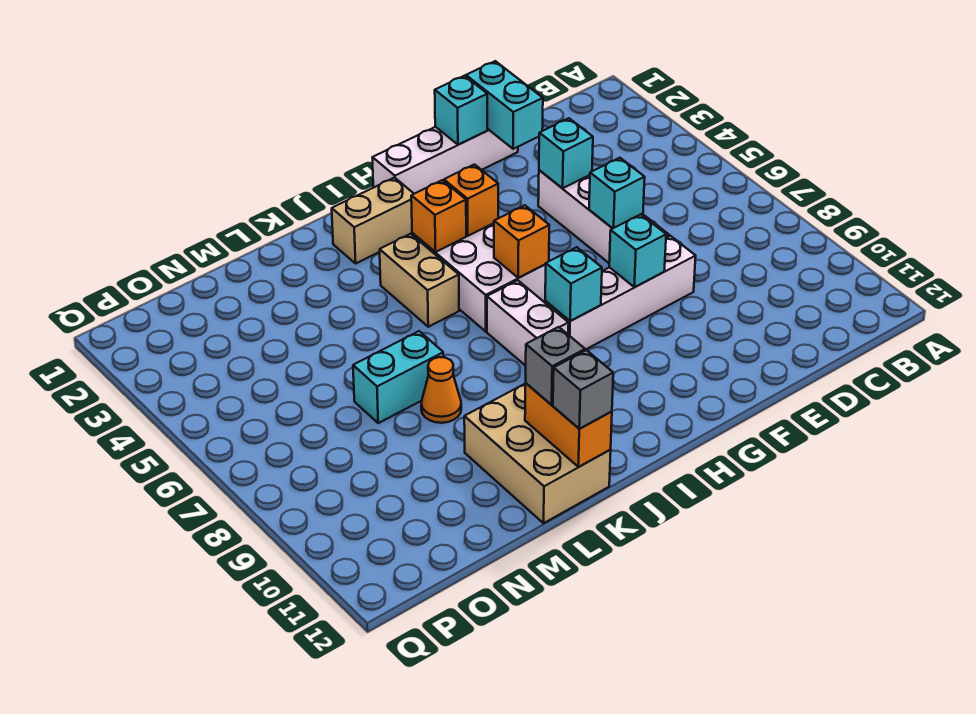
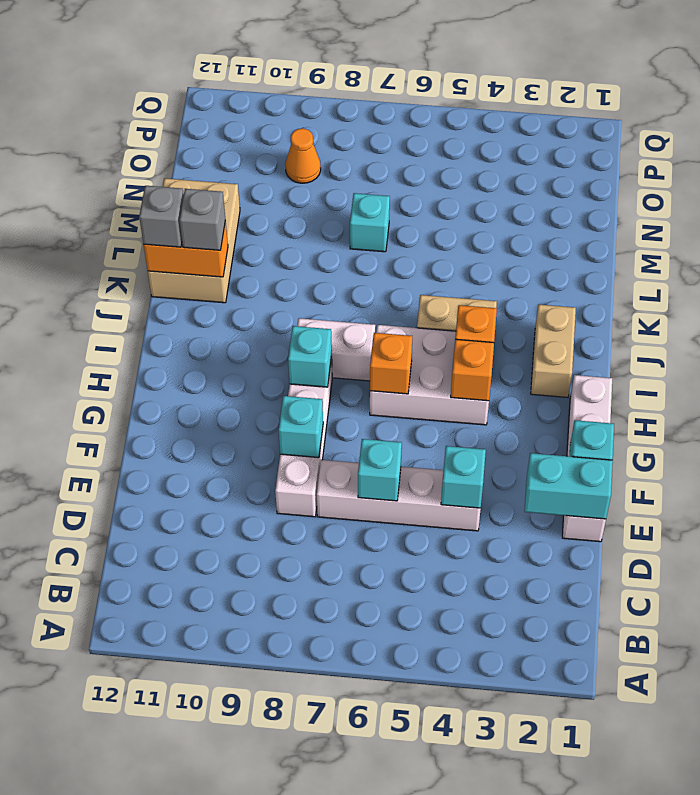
tan 2x3 brick [464,384,611,523] -> tan 2x3 brick turned to [148,178,240,303]
cyan 1x2 brick [353,331,443,423] -> cyan 1x1 brick [350,193,390,252]
orange 1x1 cone [421,357,461,423] -> orange 1x1 cone moved to [285,128,321,183]

